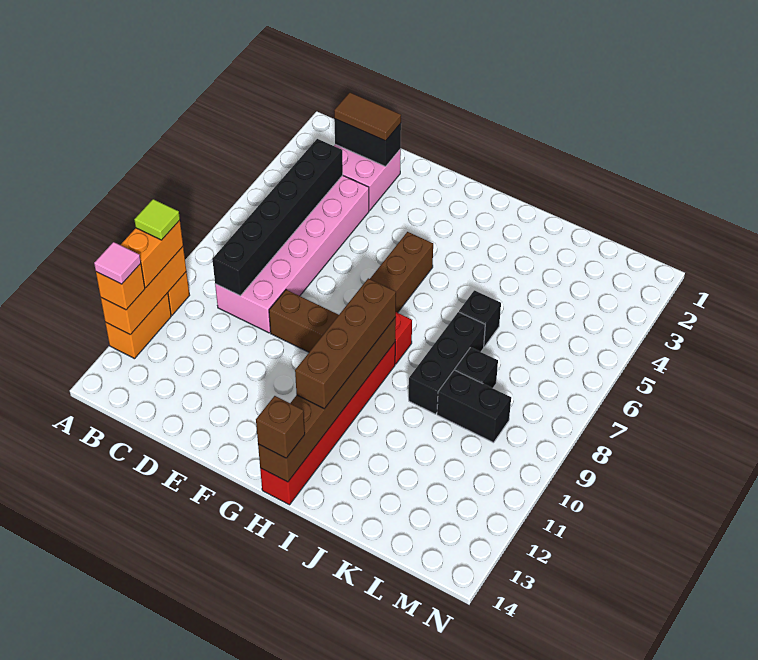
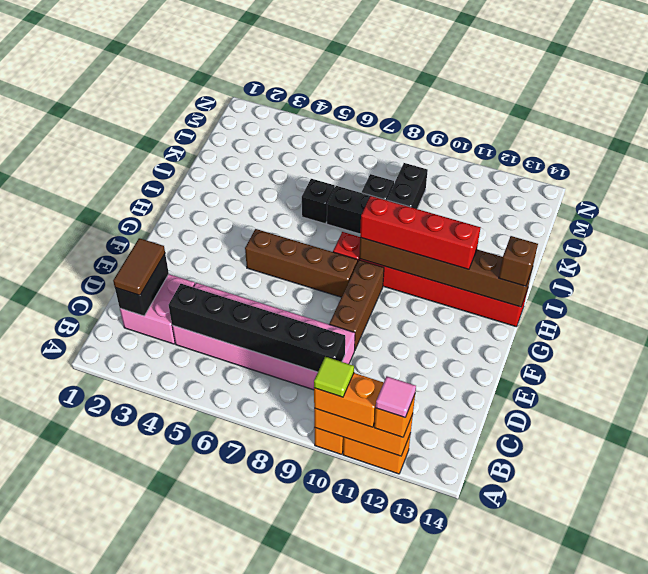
brown 1x4 brick [295,278,396,409] -> red 1x4 brick [360,196,481,269]

